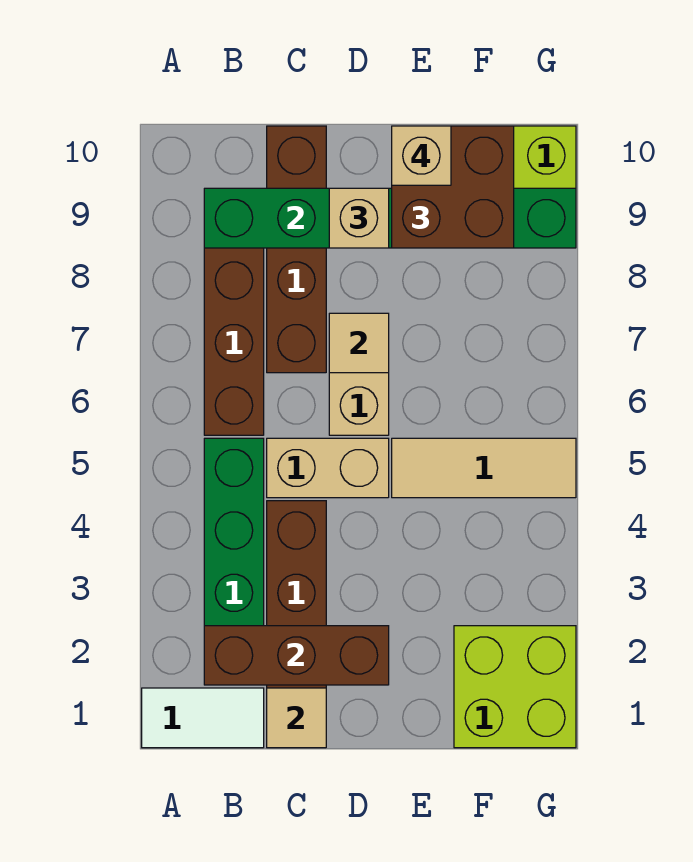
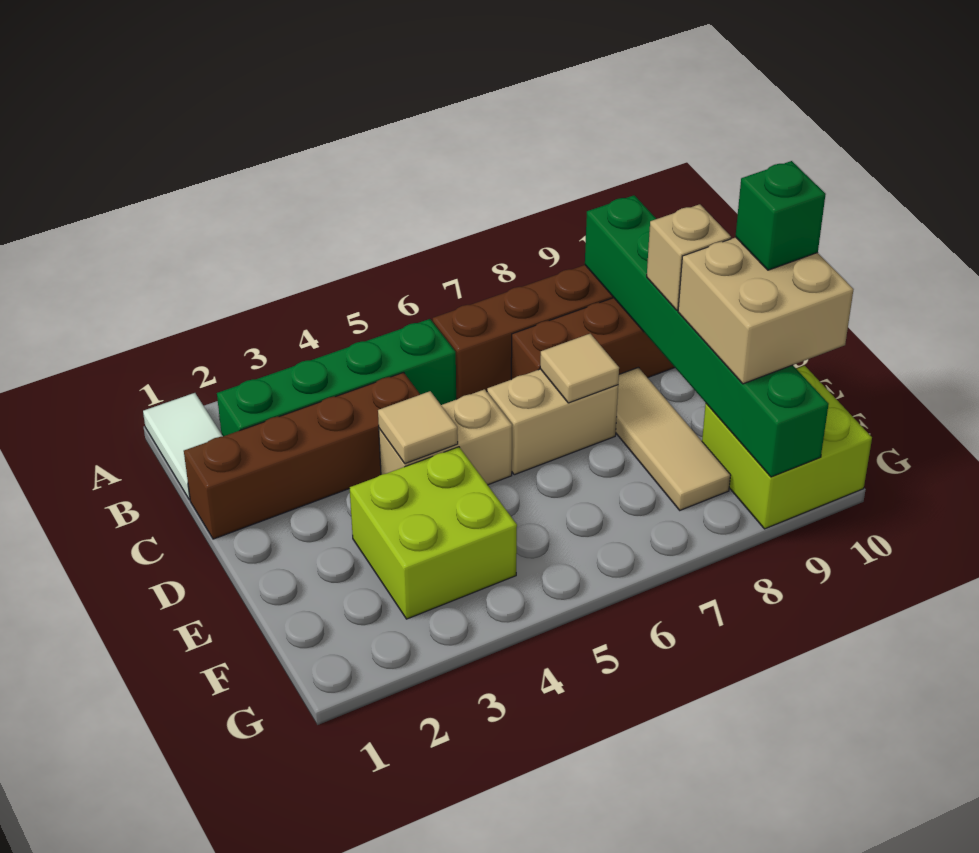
brown 1x3 brick [204,626,389,685] -> none
tan 1x1 tile [267,688,326,748] -> tan 1x1 tile moved to [378,391,458,464]
tan 1x2 brick [267,438,389,498] -> tan 1x2 brick turned to [379,389,512,485]
tan 1x3 tile [392,438,576,498] -> tan 1x3 tile moved to [616,367,731,510]
brown 2x2 brick [392,126,514,248] -> tan 2x2 brick [678,237,854,384]
tan 1x1 brick [392,126,451,185] -> green 1x1 brick [735,161,826,270]
lime 2x2 brick [454,626,576,748] -> lime 2x2 brick moved to [350,447,517,619]

